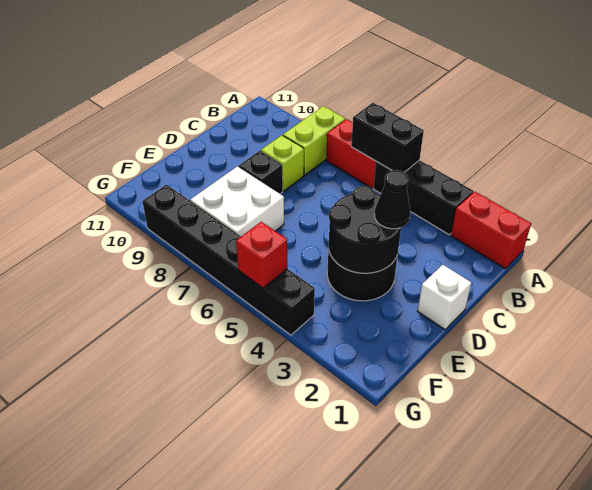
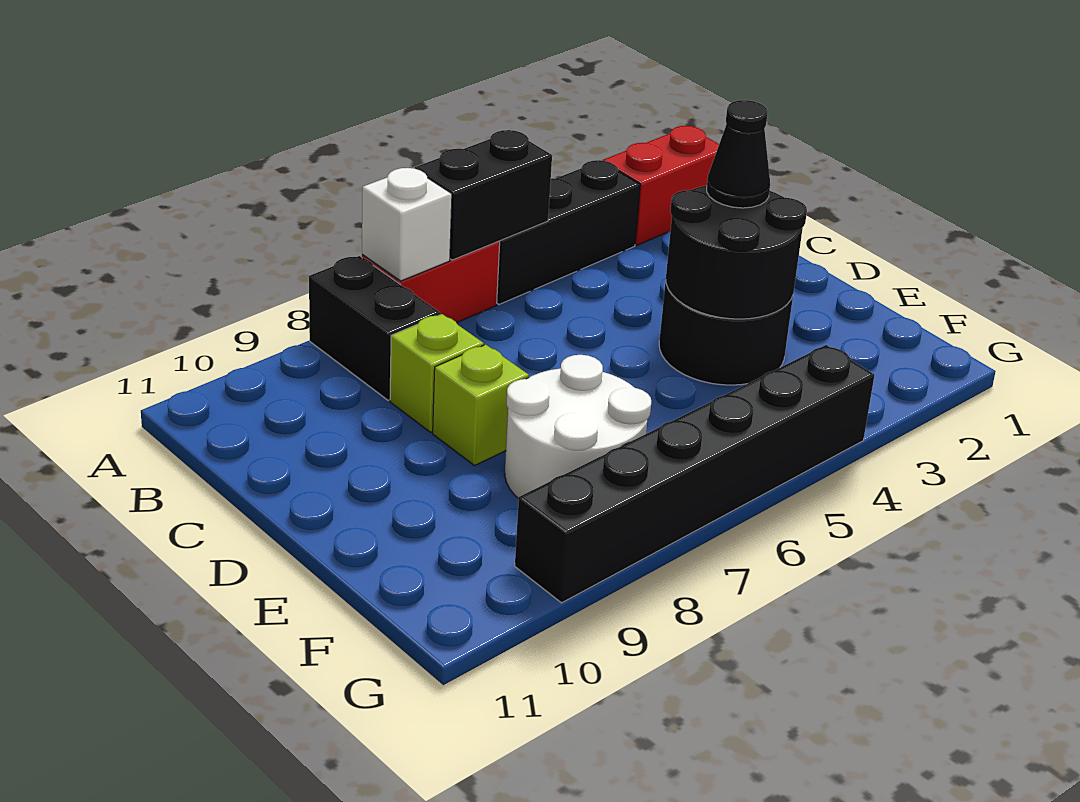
lime 1x2 brick [283,106,345,175] -> black 1x2 brick [309,256,440,400]
white 1x1 brick [418,265,471,330] -> white 1x1 brick moved to [362,168,452,281]
black 1x1 brick [239,151,283,194] -> lime 1x1 brick [433,345,529,466]
white 2x2 brick [191,167,284,236] -> white 2x2 round brick [505,355,651,499]
red 1x1 brick [236,222,287,288] -> none

